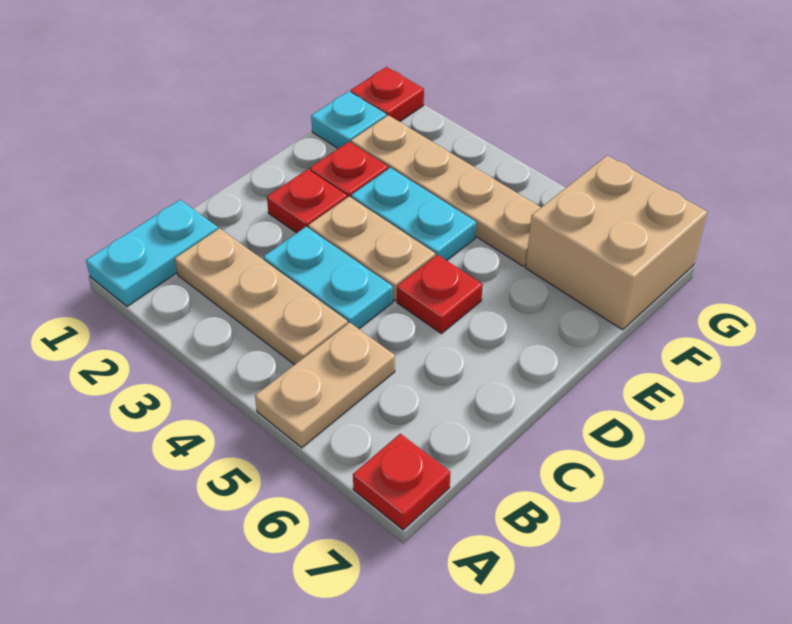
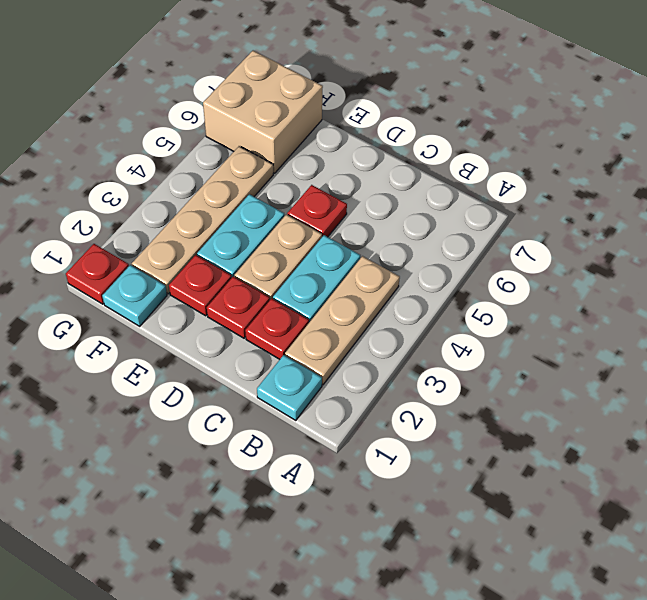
cyan 1x2 plate [86,200,218,306] -> cyan 1x1 plate [257,355,322,420]
tan 1x2 plate [255,323,395,448] -> none
red 1x1 plate [353,434,450,530] -> red 1x1 plate moved to [245,298,309,359]

